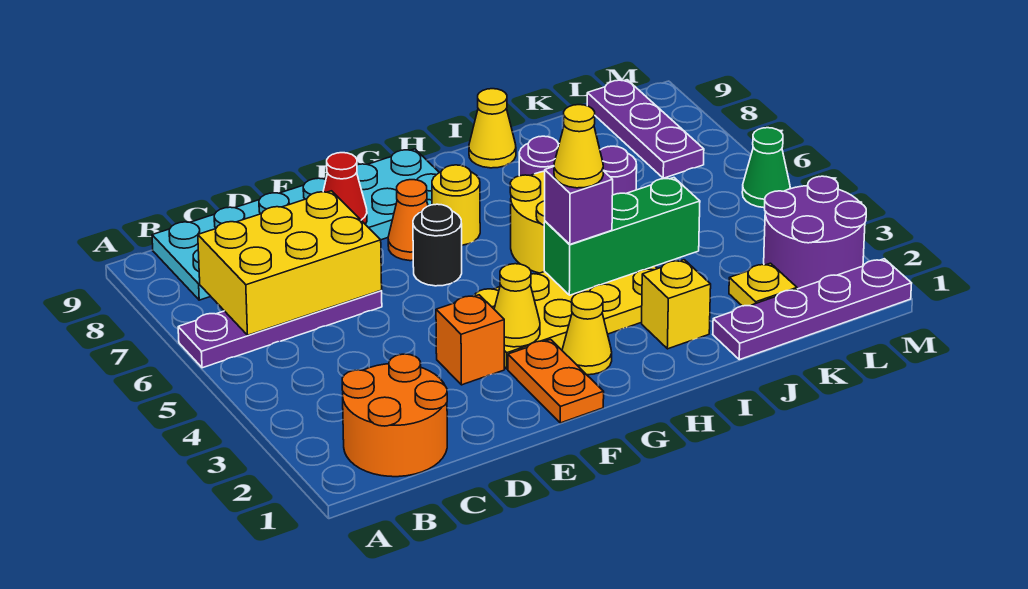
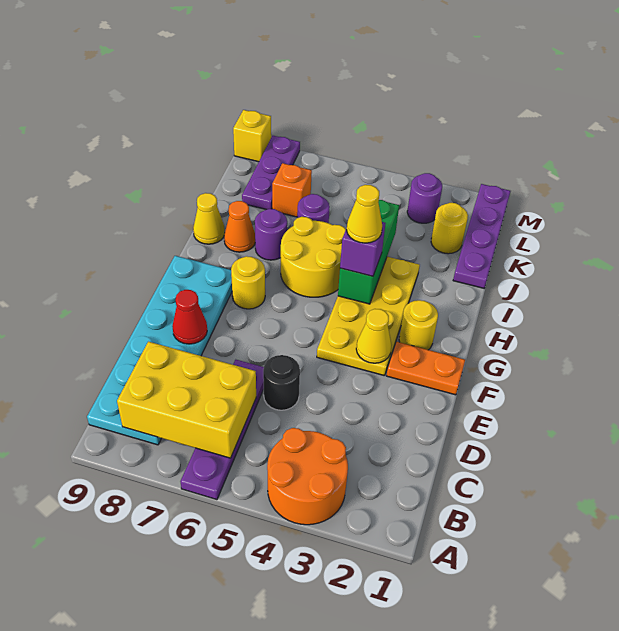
orange 2x2 round brick [342,354,447,477] -> orange 2x2 round brick moved to [267,428,348,525]
yellow 2x3 brick [198,191,382,335] -> yellow 2x3 brick turned to [117,342,256,458]
orange 1x1 brick [436,295,504,385] -> orange 1x1 brick moved to [272,163,312,217]
black 1x1 round brick [413,204,462,286] -> black 1x1 round brick moved to [263,355,300,410]
orange 1x1 cone [388,180,428,261] -> orange 1x1 cone moved to [224,201,255,252]
yellow 1x1 cone [562,292,612,375] -> yellow 1x1 round brick [399,300,438,350]
yellow 1x1 brick [642,260,711,349] -> yellow 1x1 brick moved to [233,110,271,162]
yellow 1x1 plate [729,263,797,306] -> yellow 1x1 round brick [431,203,468,254]
purple 2x2 round brick [764,176,866,289] -> purple 1x1 round brick [407,173,442,223]
purple 1x3 plate [587,80,704,178] -> purple 1x3 plate turned to [242,136,300,210]
green 1x1 cone [742,128,790,208] -> none

